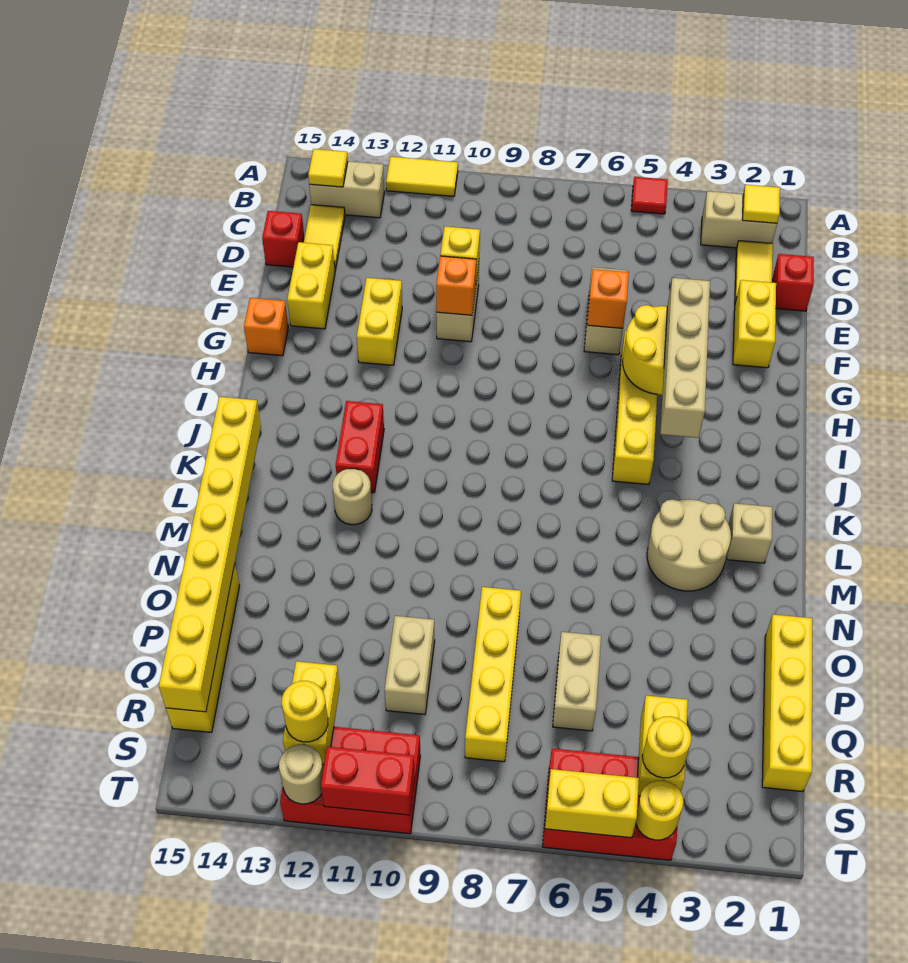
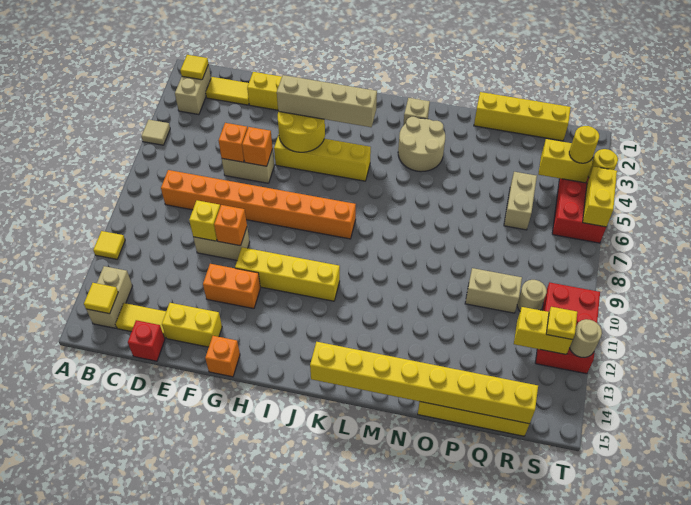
red 1x1 tile [631,177,668,214] -> tan 1x1 tile [141,120,170,145]
yellow 1x2 tile [386,157,458,197] -> yellow 1x1 tile [93,231,125,259]
none -> orange 1x8 brick [161,170,356,239]
red 1x1 brick [772,254,814,311] -> none
none -> orange 1x1 brick [219,123,248,162]
yellow 1x2 brick [357,278,402,365] -> orange 1x2 brick [203,264,260,309]
red 1x2 brick [336,401,384,493] -> none
tan 1x1 round brick [333,468,372,525] -> tan 1x1 round brick moved to [517,280,547,311]
yellow 1x4 brick [465,587,521,762] -> yellow 1x4 brick moved to [235,247,340,301]
tan 1x2 brick [553,632,601,731] -> tan 1x2 brick turned to [504,172,537,230]
yellow 1x1 round brick [282,681,328,742] -> yellow 1x1 plate [546,307,577,340]
red 1x2 brick [321,747,415,815] -> none

